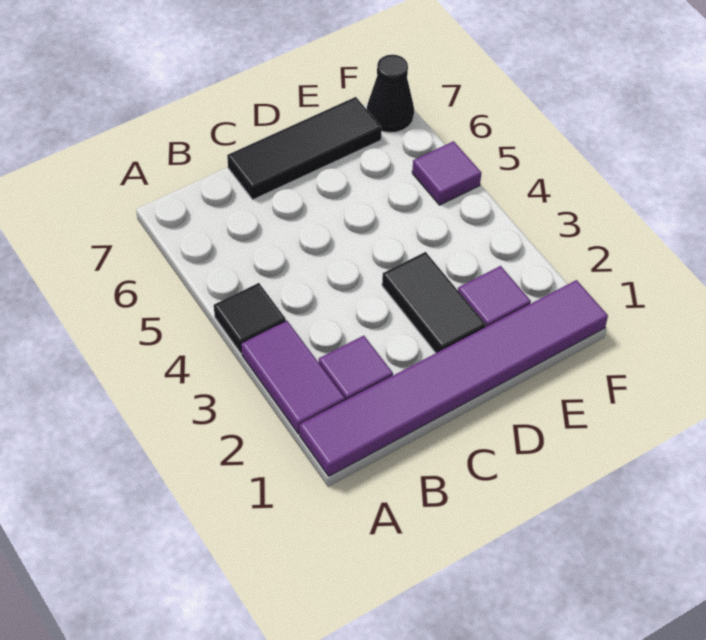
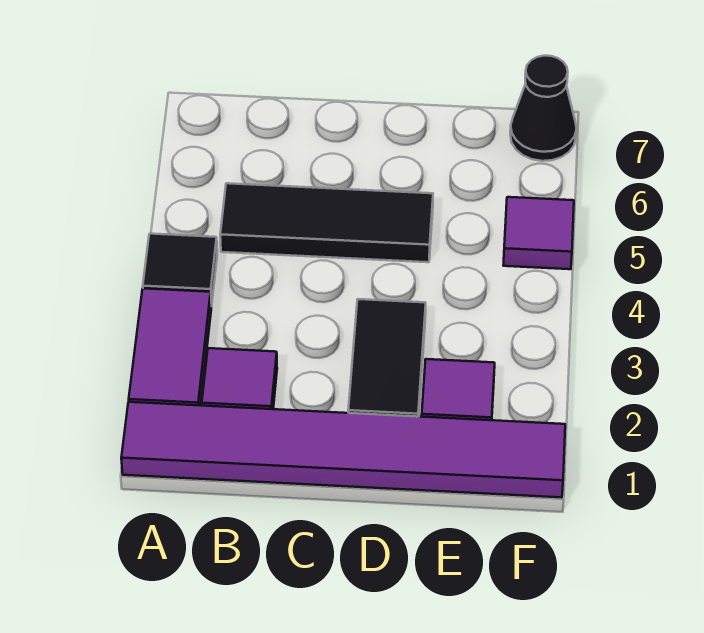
black 1x3 tile [227,97,382,200] -> black 1x3 tile moved to [220,183,433,262]

